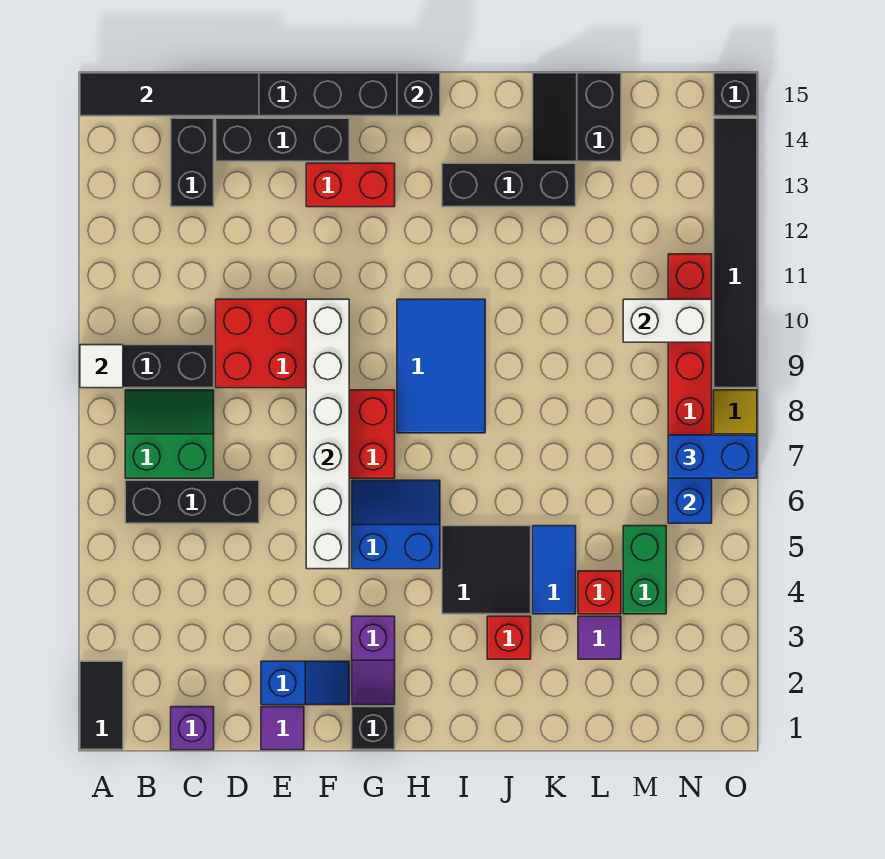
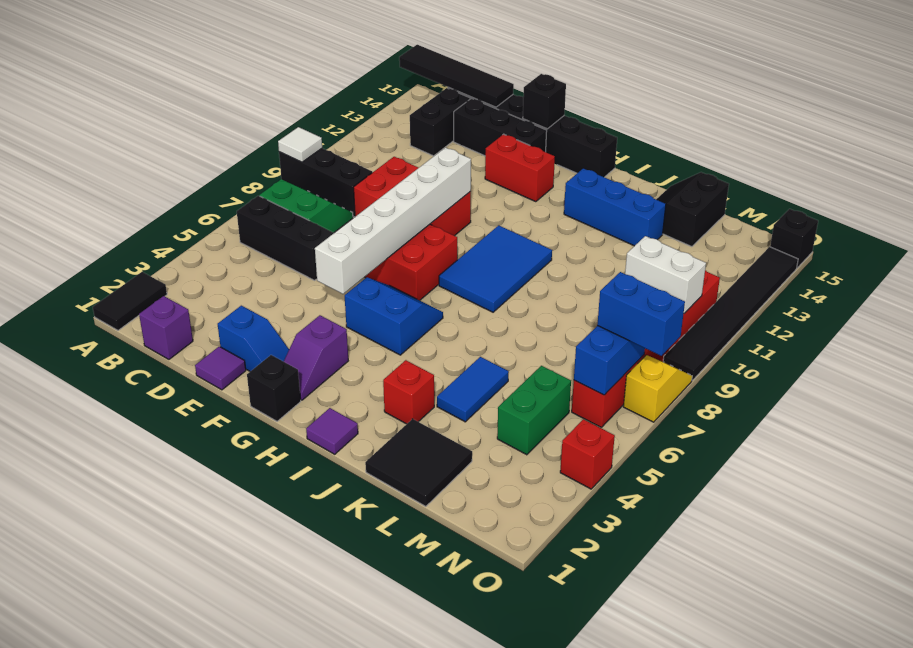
black 1x1 brick [397,73,440,116] -> black 1x1 brick moved to [523,74,566,129]
black 2x2 tile [442,526,531,614] -> black 2x2 tile moved to [365,419,472,506]
black 1x3 brick [442,163,576,207] -> blue 1x3 brick [564,168,666,246]
purple 1x1 tile [578,616,621,659] -> purple 1x1 tile moved to [306,408,358,454]
red 1x1 brick [578,571,621,614] -> red 1x1 brick moved to [560,419,615,489]

